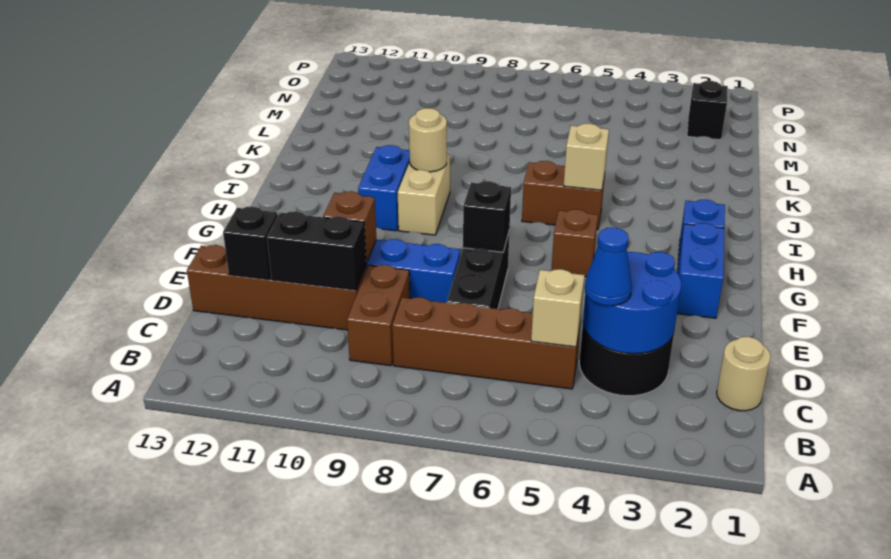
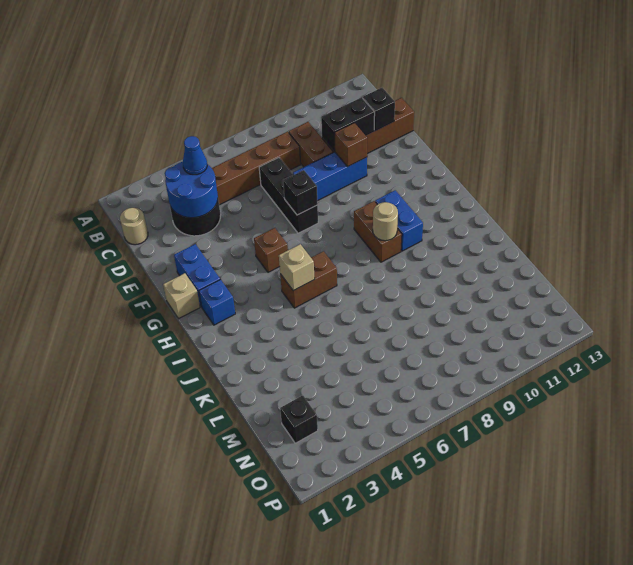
tan 1x1 brick [531,269,585,347] -> tan 1x1 brick moved to [163,273,200,319]
tan 1x2 brick [398,154,450,235] -> brown 1x2 brick [354,201,402,262]

